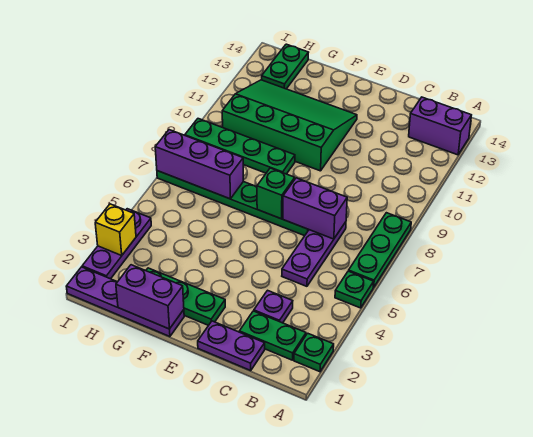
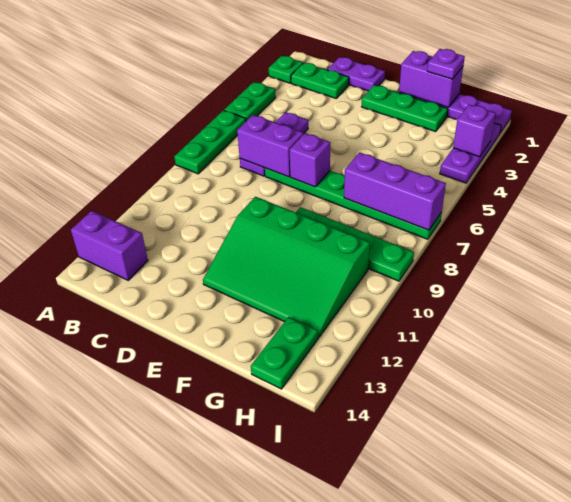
green 1x1 plate [335,271,374,308] -> green 1x2 plate [224,82,276,121]
purple 1x1 plate [254,290,293,323] -> purple 1x1 plate moved to [427,49,465,79]
green 1x1 brick [257,168,295,219] -> purple 1x1 brick [290,133,330,187]
yellow 1x1 brick [95,204,136,255] -> purple 1x1 brick [453,105,496,157]

